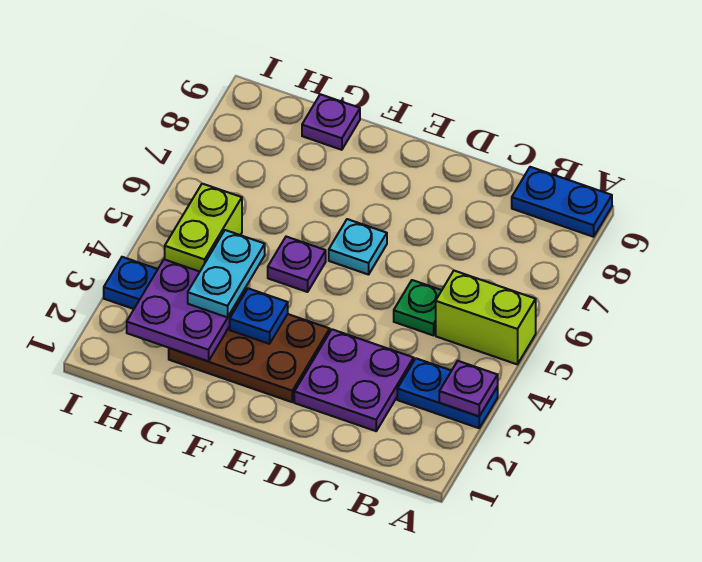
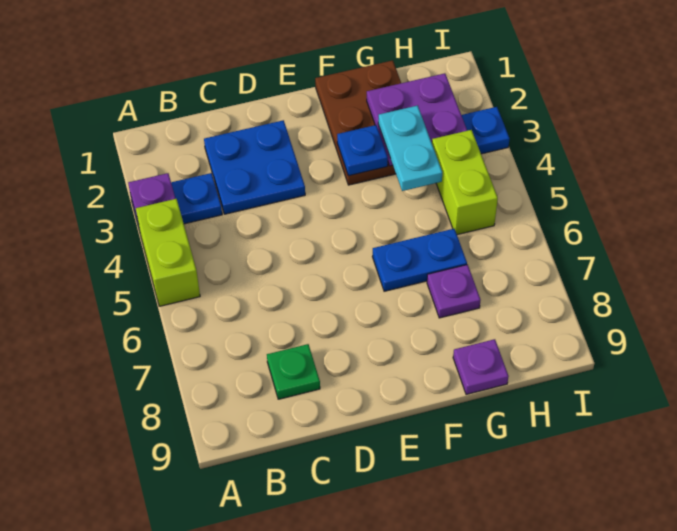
lime 1x2 brick [436,271,536,364] -> lime 1x2 brick turned to [136,199,200,306]
blue 1x2 plate [512,167,612,237] -> blue 1x2 plate moved to [372,229,467,291]
purple 2x2 plate [294,329,414,431] -> blue 2x2 plate [204,120,305,214]
green 1x1 plate [394,280,442,335] -> green 1x1 plate moved to [267,344,320,399]
brown 2x3 plate [169,314,330,402] -> brown 2x3 plate turned to [315,60,401,185]
cyan 1x1 plate [329,219,387,275] -> none
purple 1x1 plate [268,237,326,292] -> purple 1x1 plate moved to [427,265,480,318]

